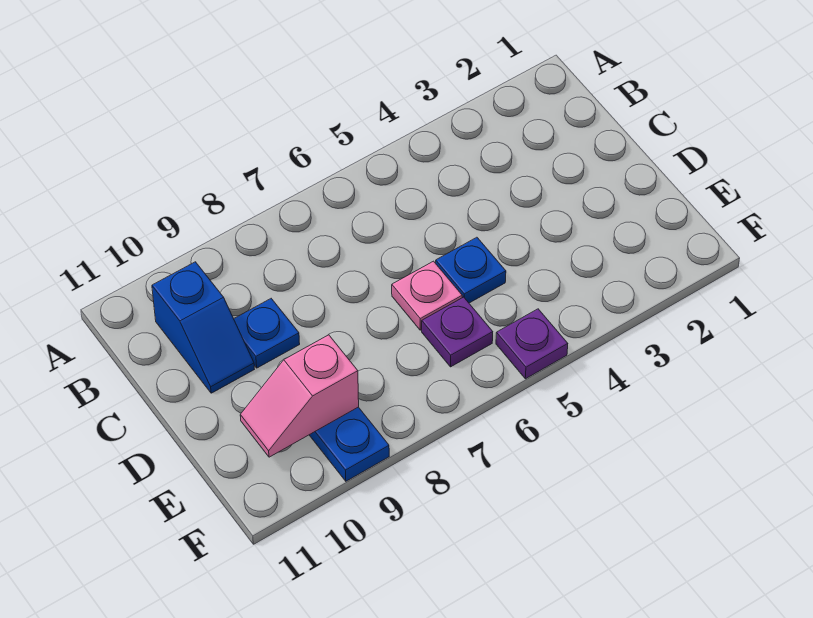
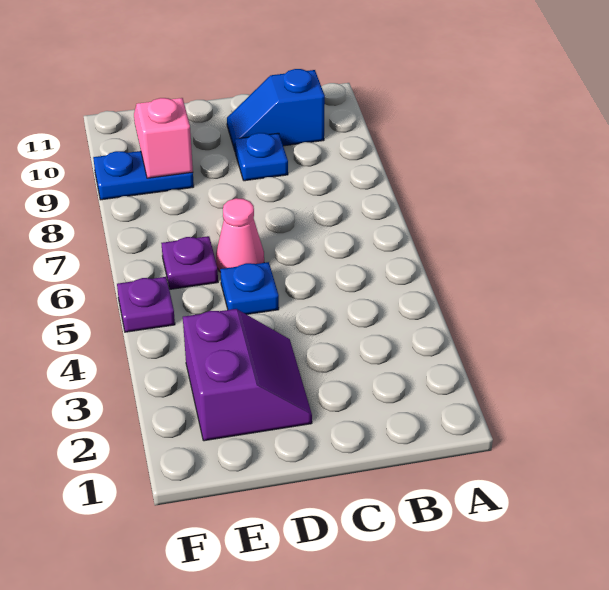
none -> purple 2x2 slope [183,309,312,441]
pink 1x1 plate [392,261,462,330] -> pink 1x1 cone [216,198,264,271]

